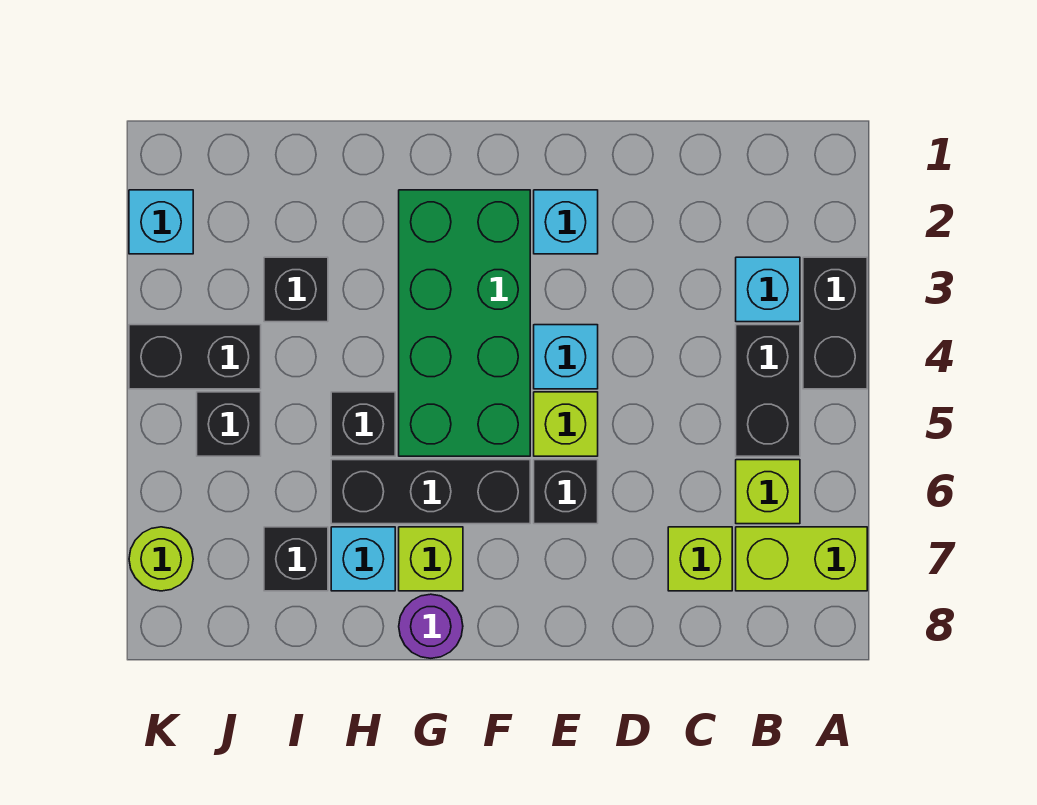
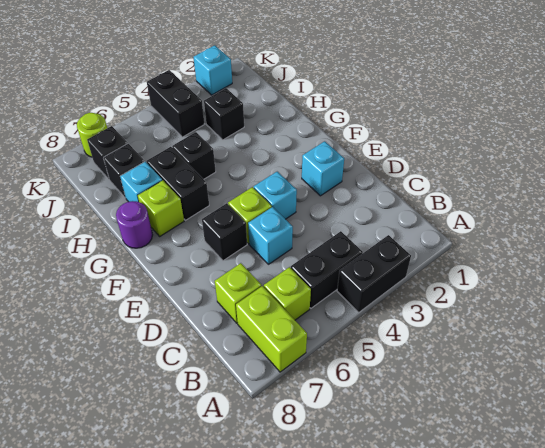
cyan 1x1 brick [736,257,800,322] -> cyan 1x1 brick moved to [248,207,293,264]
green 2x4 brick [399,190,530,456] -> none
black 1x3 brick [331,460,530,524] -> black 1x2 brick [147,147,209,220]
black 1x1 brick [197,392,261,456] -> black 1x1 brick moved to [87,126,128,179]

